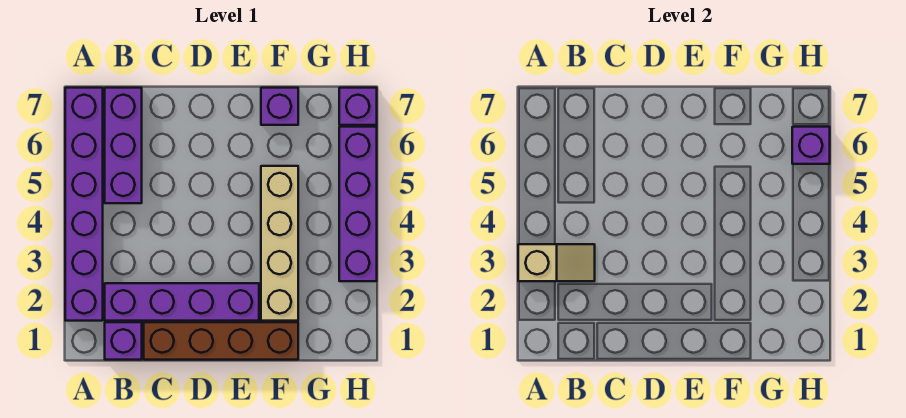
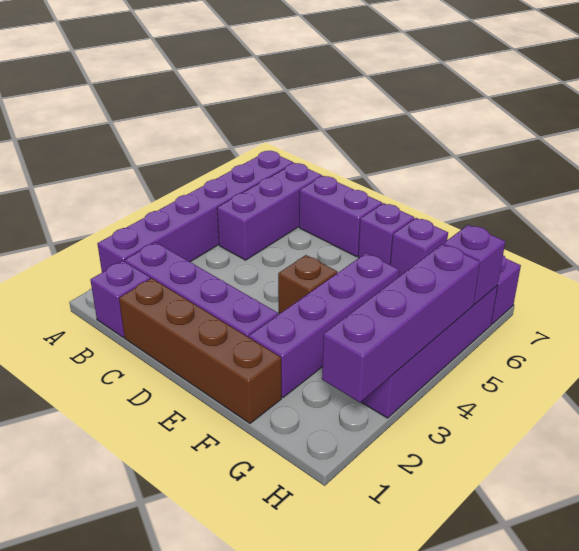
tan 1x2 slope [518,244,595,281] -> none
none -> purple 1x2 brick [299,176,382,257]
none -> brown 1x1 brick [278,255,337,314]
none -> purple 1x1 brick [358,203,414,265]
tan 1x4 brick [261,166,298,321] -> purple 1x4 brick [249,253,399,398]
none -> purple 1x4 brick [322,244,480,402]

